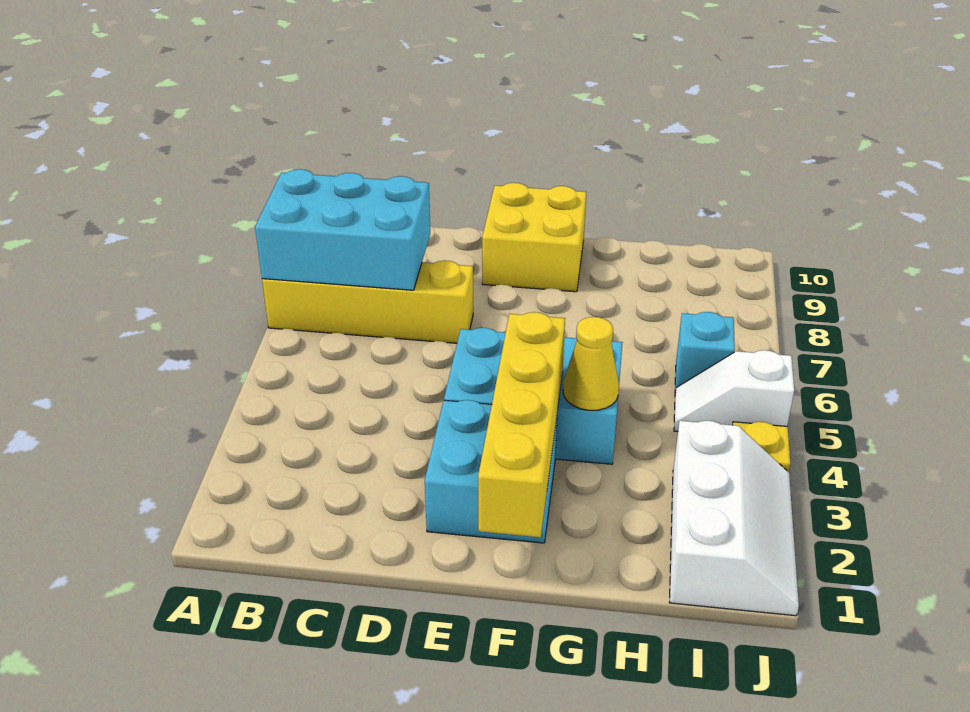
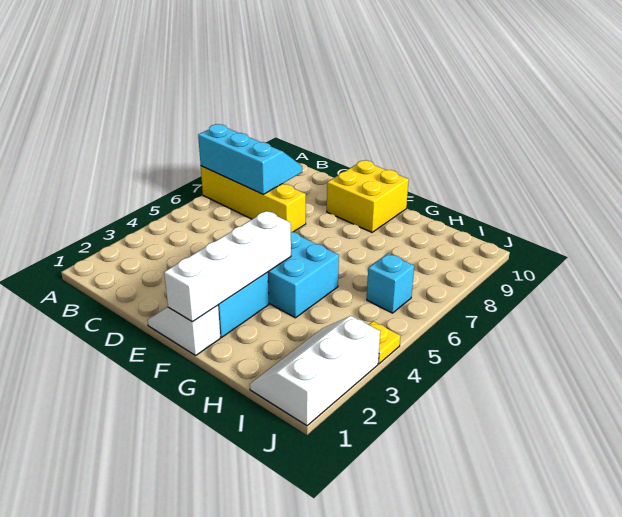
cyan 2x3 brick [255,169,430,290] -> cyan 2x3 slope [198,124,302,194]
yellow 1x4 brick [478,312,565,537] -> white 1x4 brick [164,211,291,322]
yellow 1x1 cone [563,317,619,410] -> none
white 2x3 slope [669,421,799,616] -> white 2x3 slope turned to [250,316,380,426]
white 1x2 slope [674,350,794,432] -> white 1x2 slope moved to [147,305,220,355]

